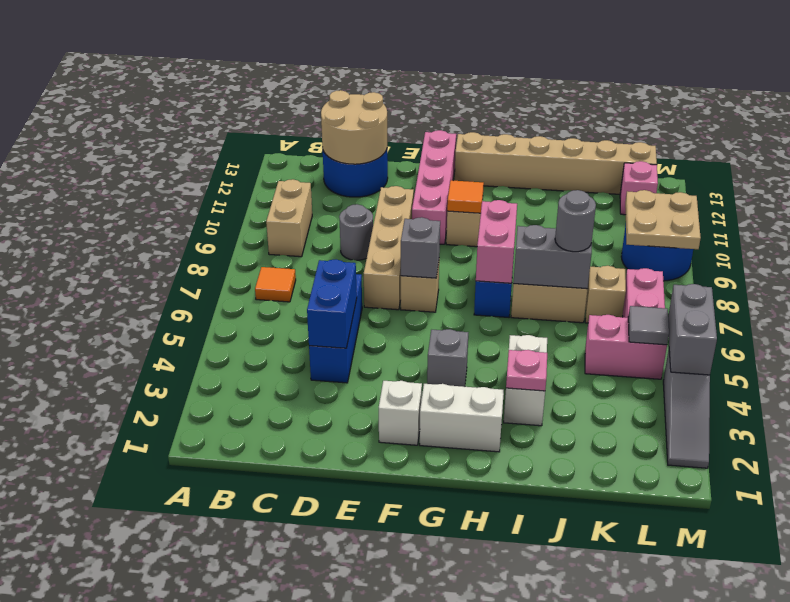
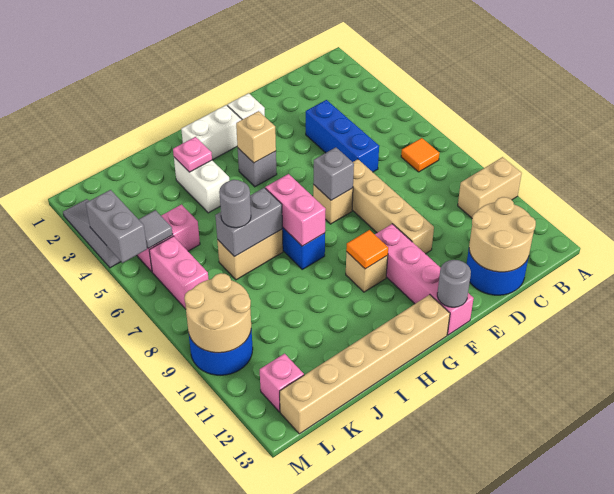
tan 1x2 brick [266,179,312,257] -> tan 1x2 brick turned to [458,157,522,218]
blue 1x2 brick [307,260,357,348] -> none
grey 1x1 round brick [339,204,373,260] -> grey 1x1 round brick moved to [437,260,471,307]
tan 1x1 brick [585,266,626,323] -> tan 1x1 brick moved to [236,111,276,163]
tan 2x2 plate [625,190,701,249] -> tan 2x2 round brick [184,273,251,353]

